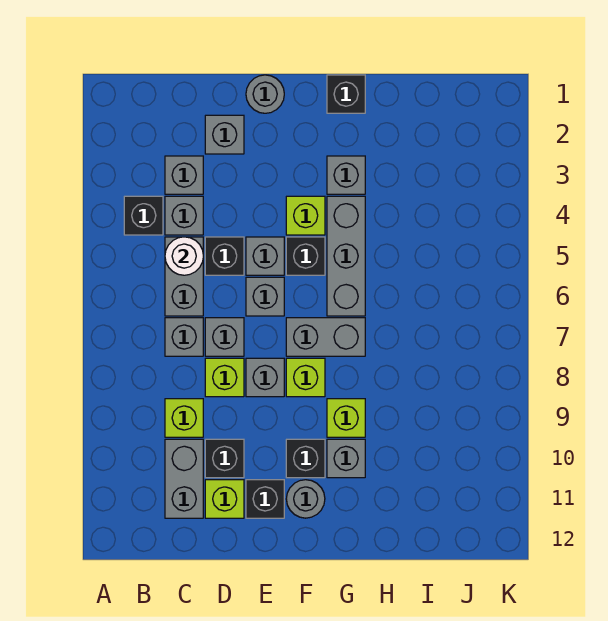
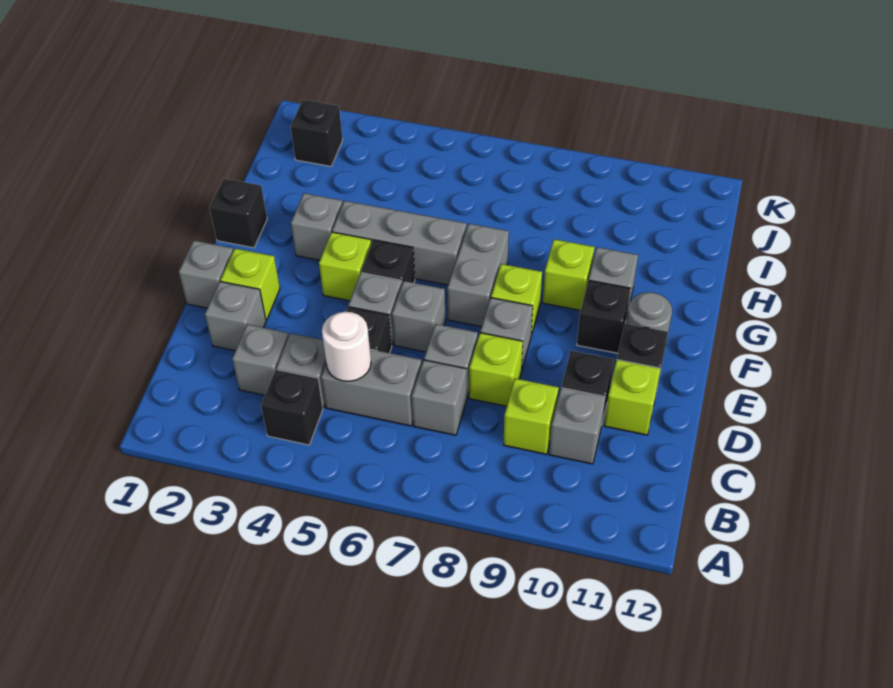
grey 1x2 brick [165,439,203,518] -> grey 1x1 brick [549,388,606,464]
grey 1x1 round brick [246,75,284,113] -> grey 1x1 brick [179,241,233,308]
none -> lime 1x1 brick [220,249,280,320]
none -> black 1x1 brick [291,100,343,166]

